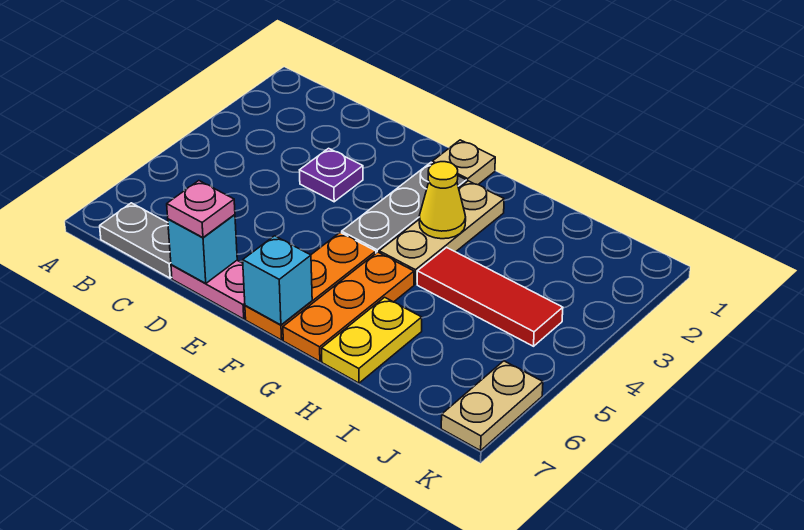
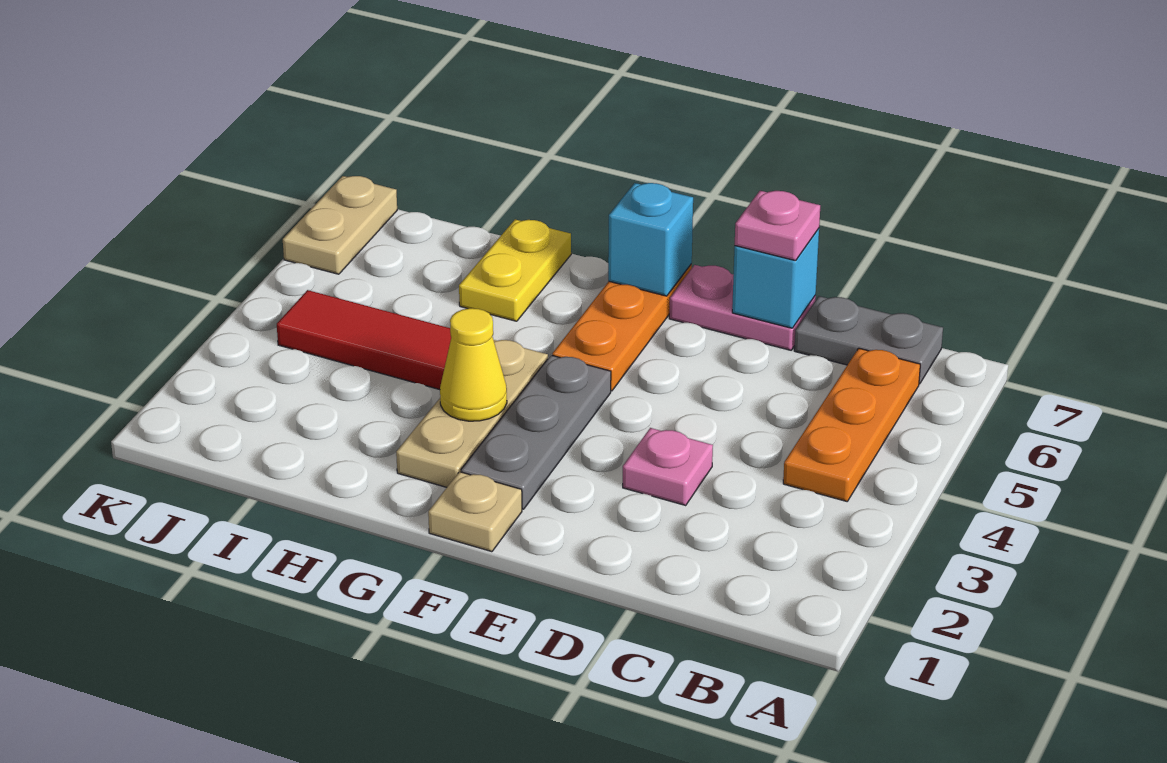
purple 1x1 plate [300,148,363,202] -> pink 1x1 plate [623,428,713,505]
orange 1x3 plate [283,252,414,361] -> orange 1x3 plate moved to [783,348,920,501]

